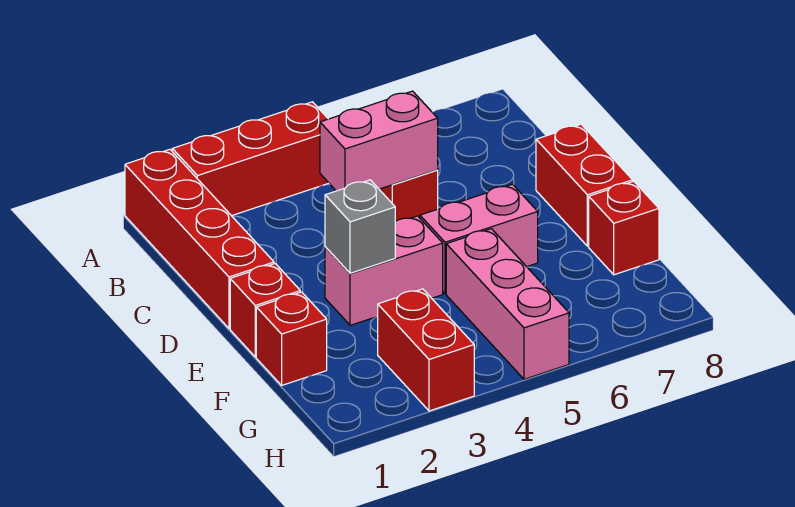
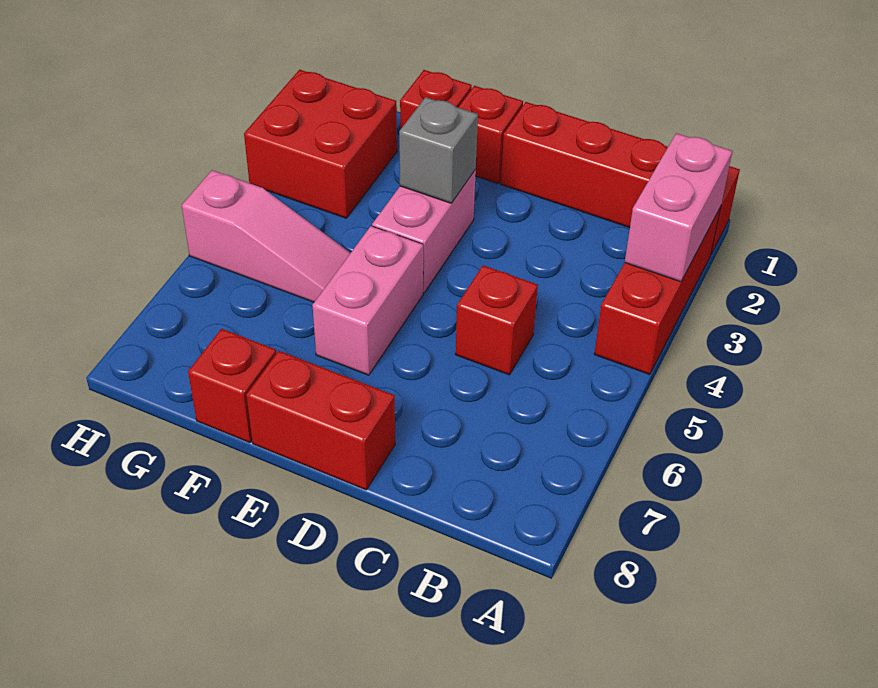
pink 1x2 brick [320,91,438,191] -> pink 1x2 brick moved to [625,133,732,282]
pink 1x3 brick [446,229,569,379] -> pink 1x3 slope [182,170,350,302]
red 1x2 brick [378,289,474,411] -> red 2x2 brick [244,70,397,218]

